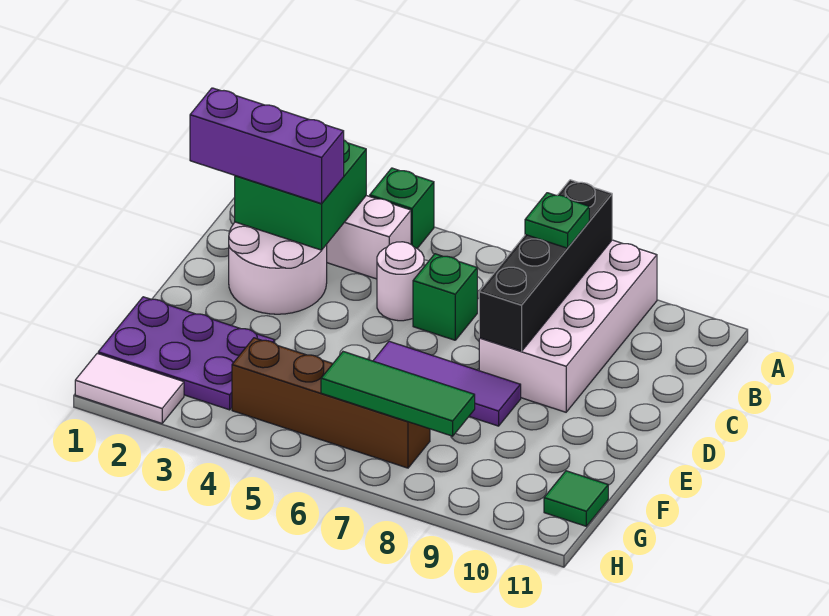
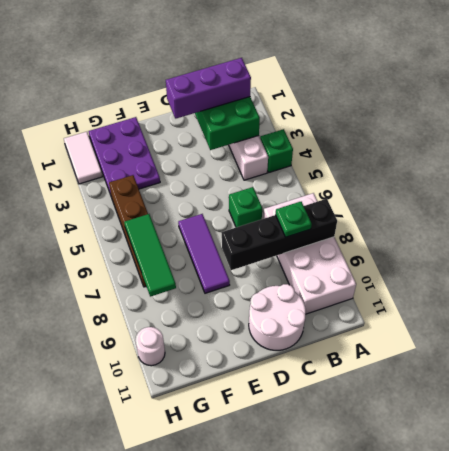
white 2x4 brick [479,240,657,412] -> white 2x4 brick turned to [264,193,356,314]
purple 1x3 brick [190,88,344,204] -> purple 1x3 brick turned to [166,58,251,119]
white 2x2 round brick [229,222,327,314] -> white 2x2 round brick moved to [249,284,306,350]
white 1x1 round brick [377,242,424,321] -> white 1x1 round brick moved to [135,327,165,366]
green 1x1 tile [544,471,608,526] -> none

